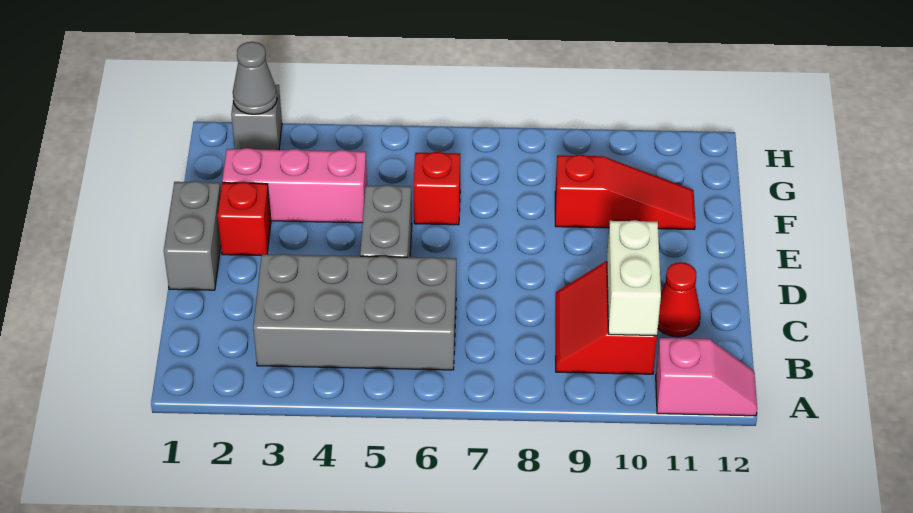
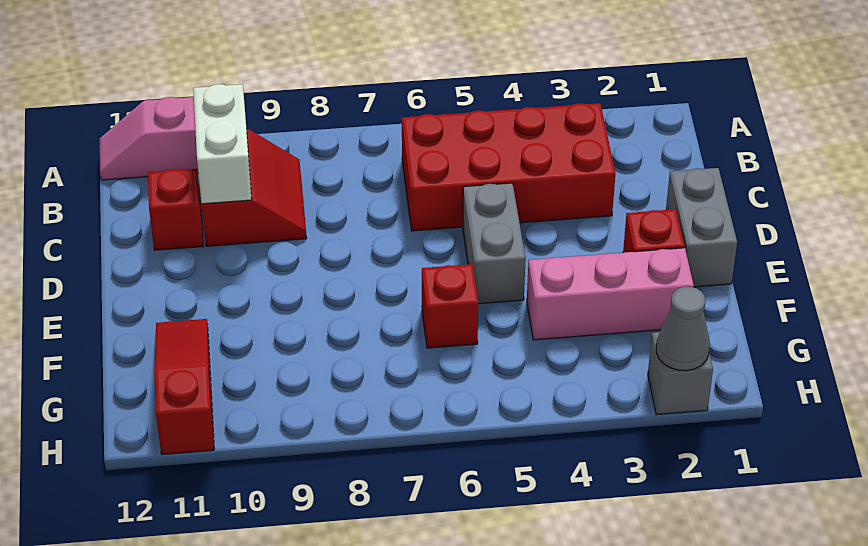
grey 2x4 brick [253,254,456,370] -> red 2x4 brick [402,103,616,231]
red 1x1 cone [658,262,701,337] -> red 1x1 brick [148,169,203,250]
red 1x3 slope [555,155,695,229] -> red 1x3 slope turned to [154,319,214,455]

